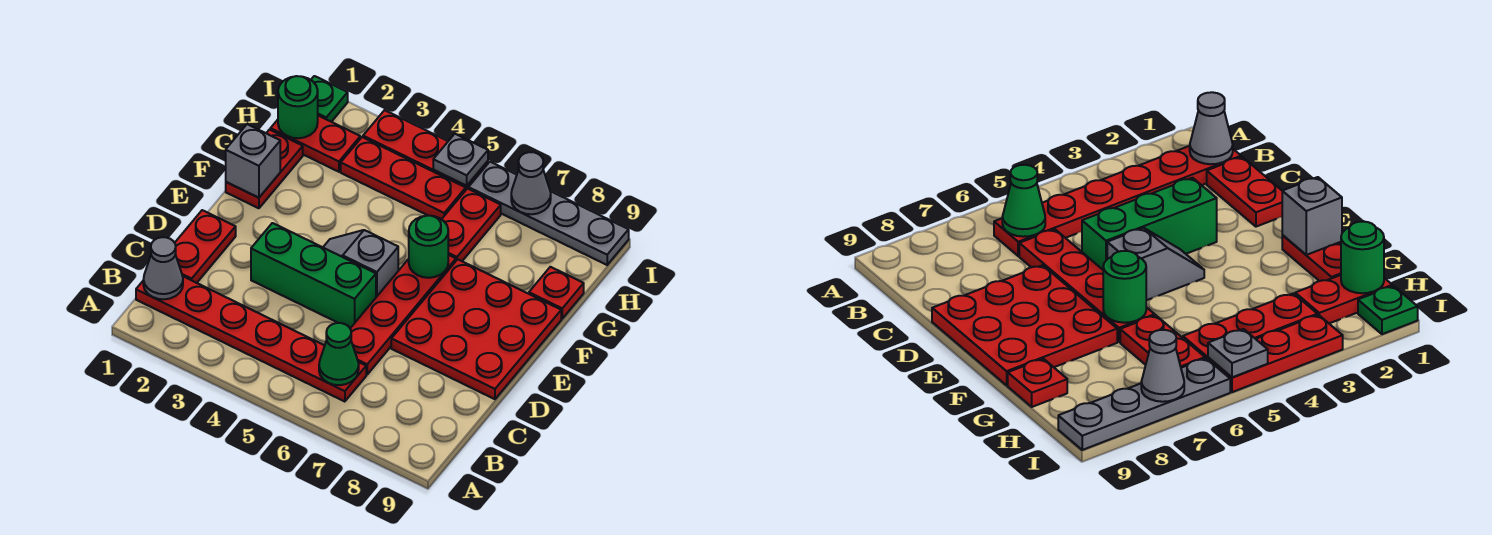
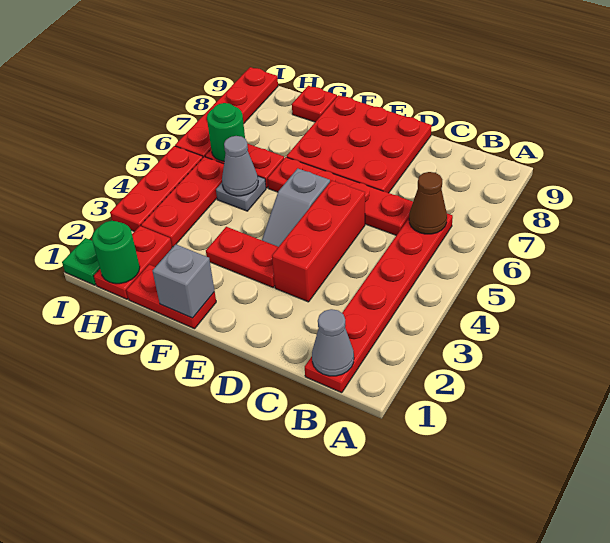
green 1x1 cone [319,323,359,385] -> brown 1x1 cone [409,172,447,234]
red 1x2 plate [175,210,236,283] -> red 1x2 plate moved to [206,227,278,287]
green 1x3 brick [251,223,376,328] -> red 1x3 brick [272,180,365,302]
green 1x1 round brick [409,216,448,278] -> green 1x1 round brick moved to [207,103,245,161]
grey 1x1 plate [433,134,488,186] -> grey 1x1 plate moved to [216,176,266,211]
grey 1x4 plate [468,162,629,265] -> red 1x4 plate [175,67,278,157]
grey 1x1 cone [511,152,551,214] -> grey 1x1 cone moved to [222,136,258,196]

